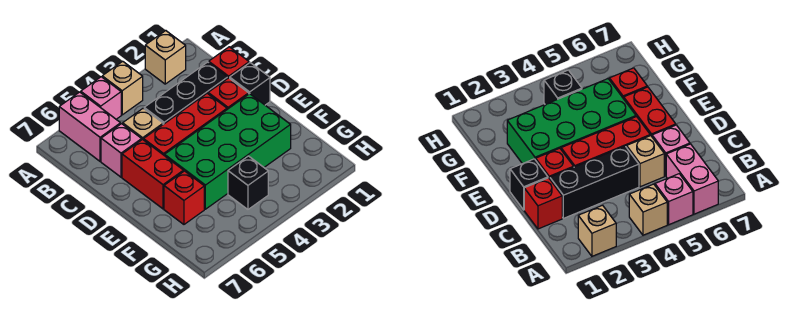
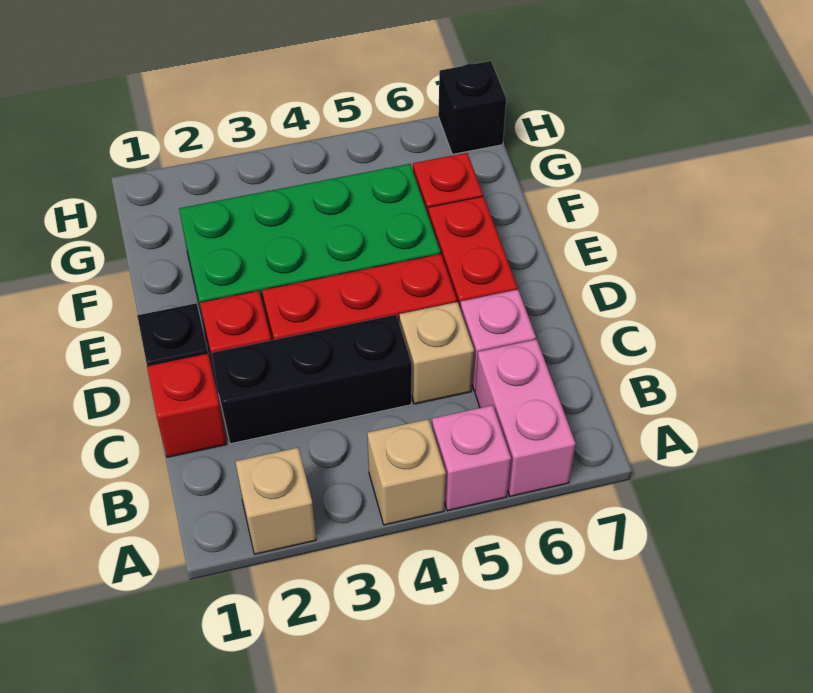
black 1x1 brick [228,156,268,209] -> black 1x1 brick moved to [438,61,506,154]

